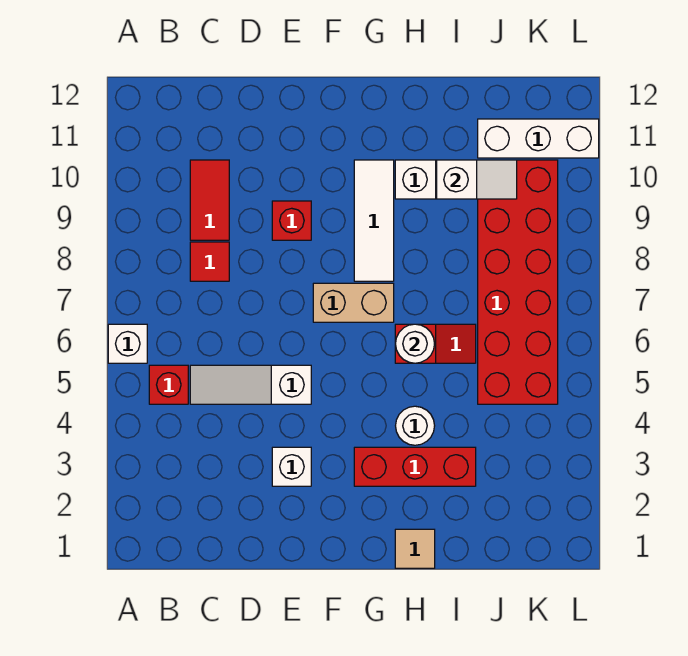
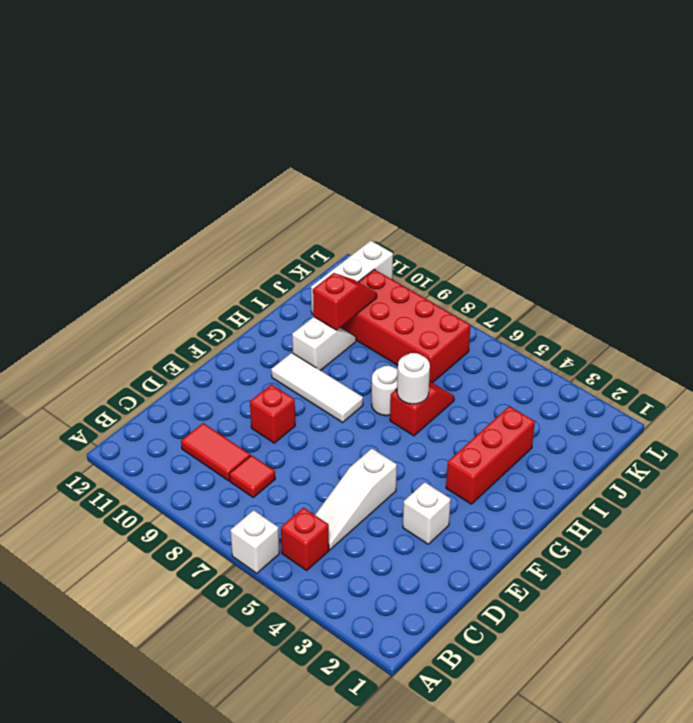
tan 1x2 brick [313,283,394,322] -> none
tan 1x1 tile [395,529,435,568] -> none
white 1x1 round brick [396,406,435,445] -> white 1x1 round brick moved to [372,366,398,416]
white 1x2 slope [437,160,517,199] -> red 1x2 slope [313,273,377,330]
red 2x6 brick [478,160,558,404] -> red 2x4 brick [341,269,471,383]

